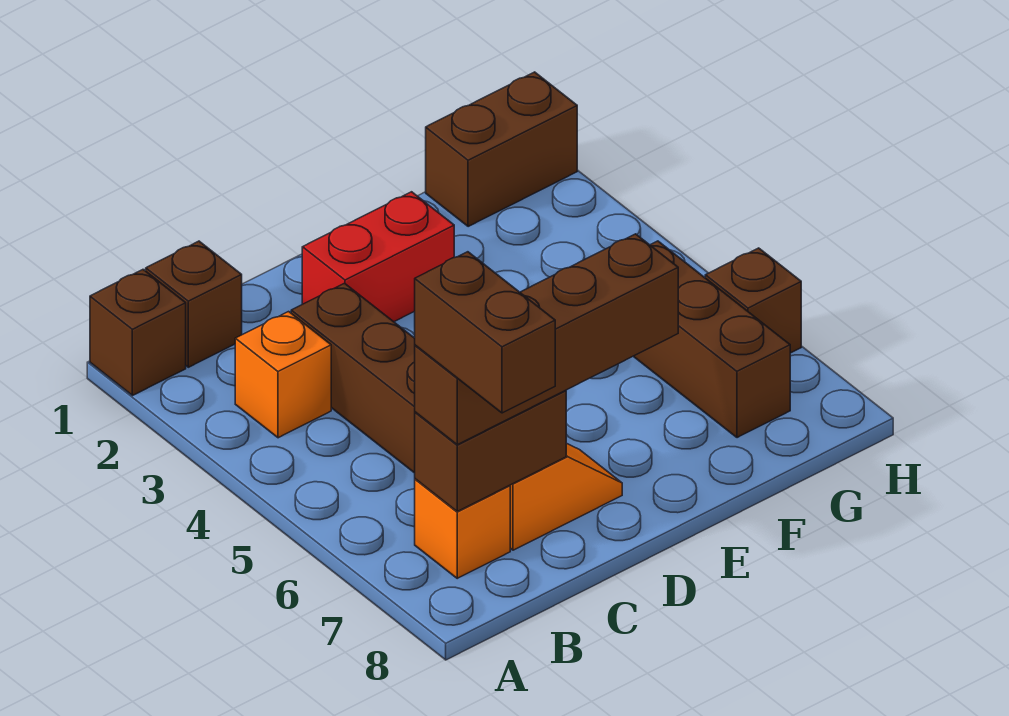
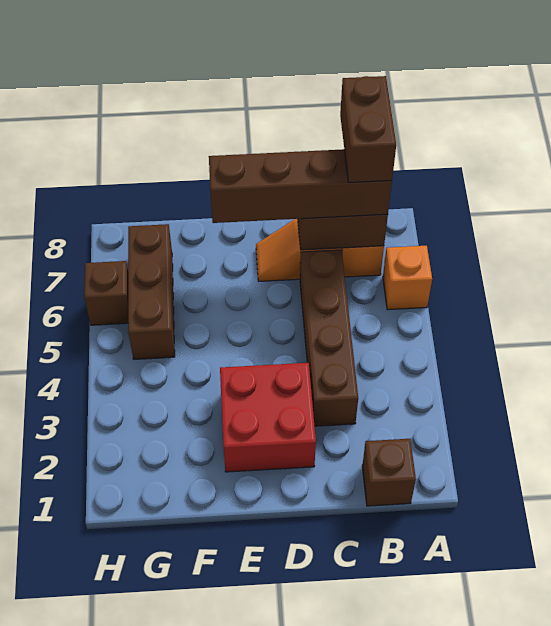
brown 1x1 brick [90,270,186,396] -> none
orange 1x1 brick [235,312,331,438] -> orange 1x1 brick moved to [383,246,432,310]
red 1x2 brick [302,192,454,322] -> red 2x2 brick [220,363,316,472]
brown 1x2 brick [426,72,577,227] -> none

